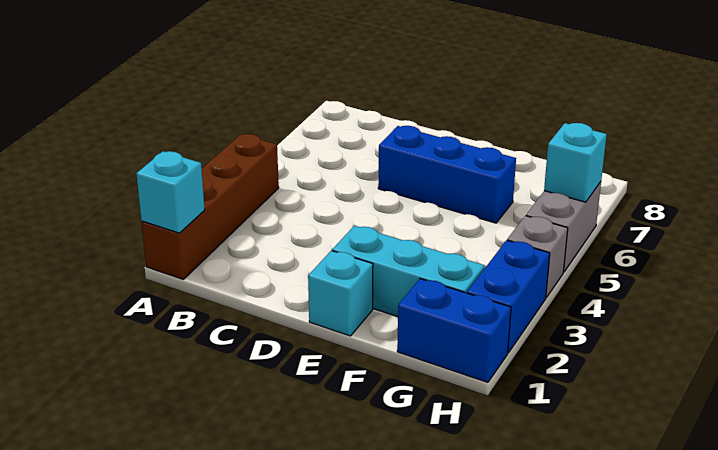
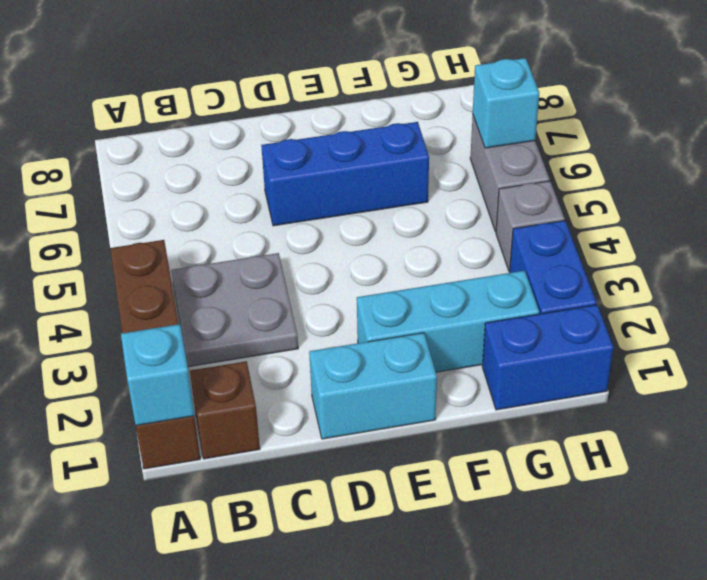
none -> brown 1x1 brick [190,361,260,459]
none -> grey 2x2 plate [171,253,298,367]
cyan 1x1 brick [308,251,373,336] -> cyan 1x2 brick [309,333,437,439]

